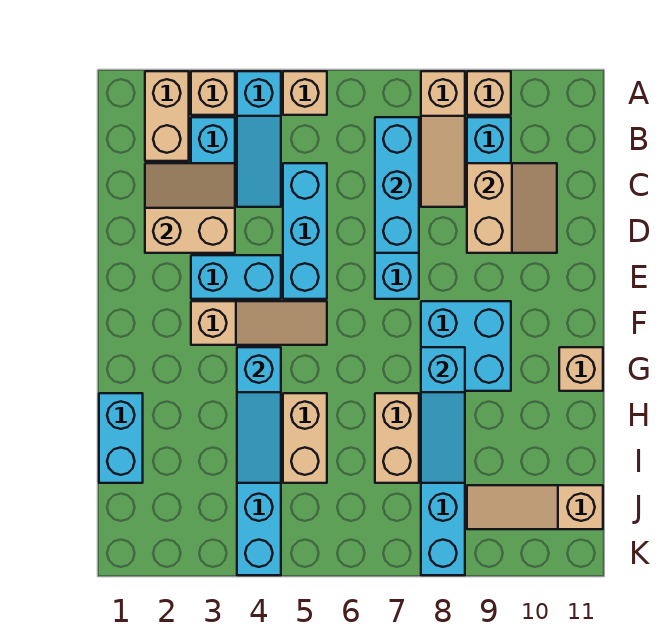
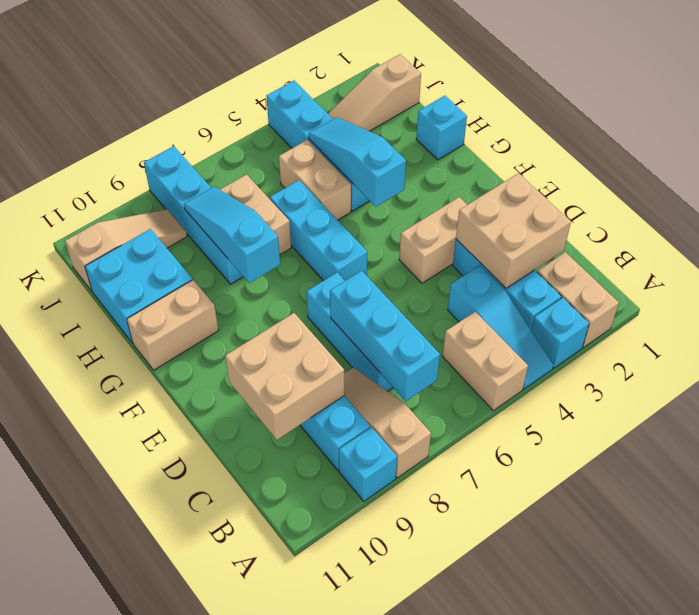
tan 1x1 brick [191,71,235,115] -> cyan 1x1 brick [531,298,589,368]
cyan 1x3 slope [237,71,281,207] -> cyan 1x3 slope turned to [448,265,554,389]
tan 1x1 brick [283,71,327,115] -> tan 1x2 brick [443,312,528,411]
tan 1x1 brick [467,71,511,115] -> cyan 1x1 brick [339,427,397,501]
tan 2x2 slope [145,163,235,253] -> tan 2x2 brick [456,173,571,288]
cyan 1x3 brick [283,163,327,299] -> cyan 1x3 brick moved to [270,180,367,281]
tan 2x2 slope [467,163,557,253] -> tan 2x2 brick [225,313,344,440]
cyan 1x2 brick [191,255,281,299] -> tan 1x2 brick [399,197,467,283]
tan 1x3 slope [191,301,327,345] -> tan 1x3 slope moved to [328,54,421,131]
cyan 2x2 brick [421,301,511,391] -> cyan 2x2 brick moved to [85,229,192,343]
tan 1x1 brick [559,347,603,391] -> tan 1x2 brick [127,280,219,370]
cyan 1x2 brick [99,393,143,483] -> cyan 1x1 brick [416,96,467,160]

